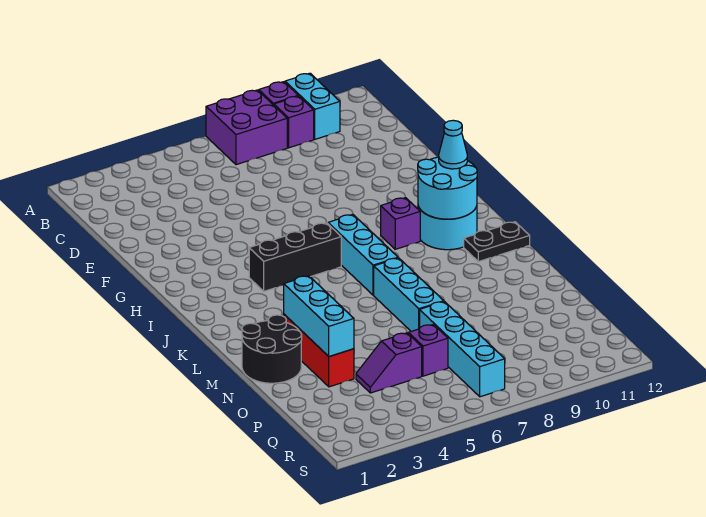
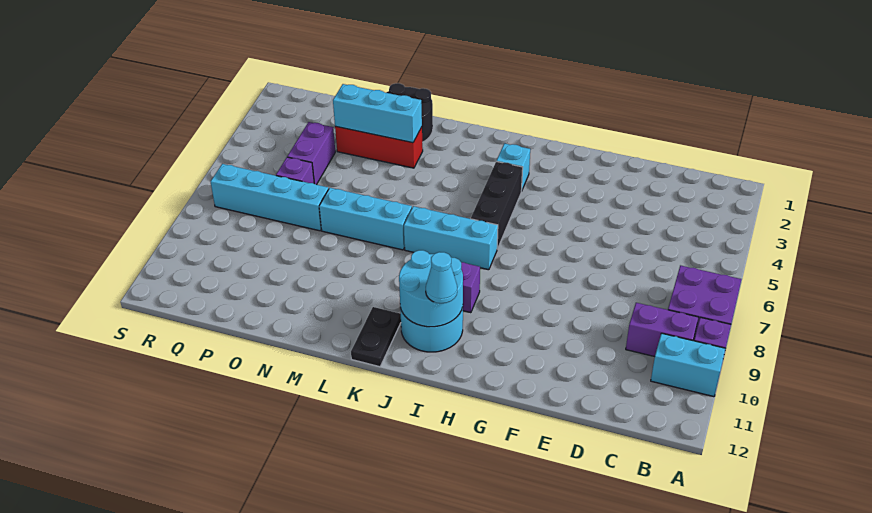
purple 1x1 brick [274,96,314,148] -> purple 1x2 brick [626,303,698,357]
none -> cyan 1x1 brick [497,143,530,191]
purple 1x2 slope [356,333,422,393] -> purple 1x2 brick [287,122,335,185]

